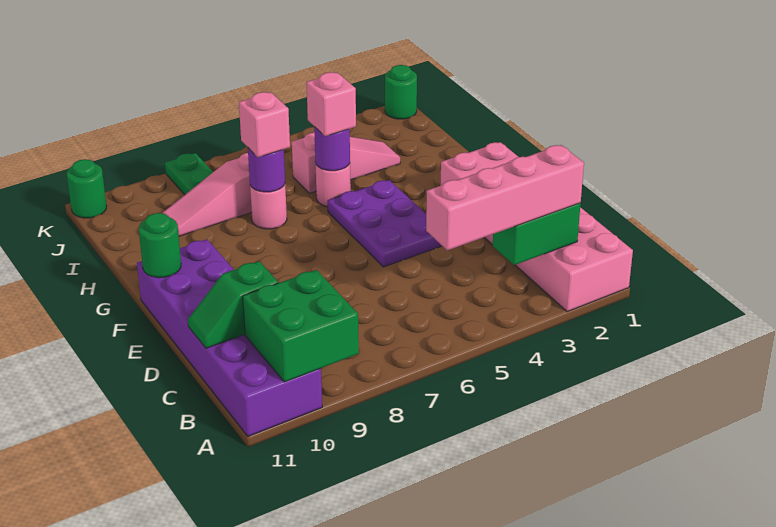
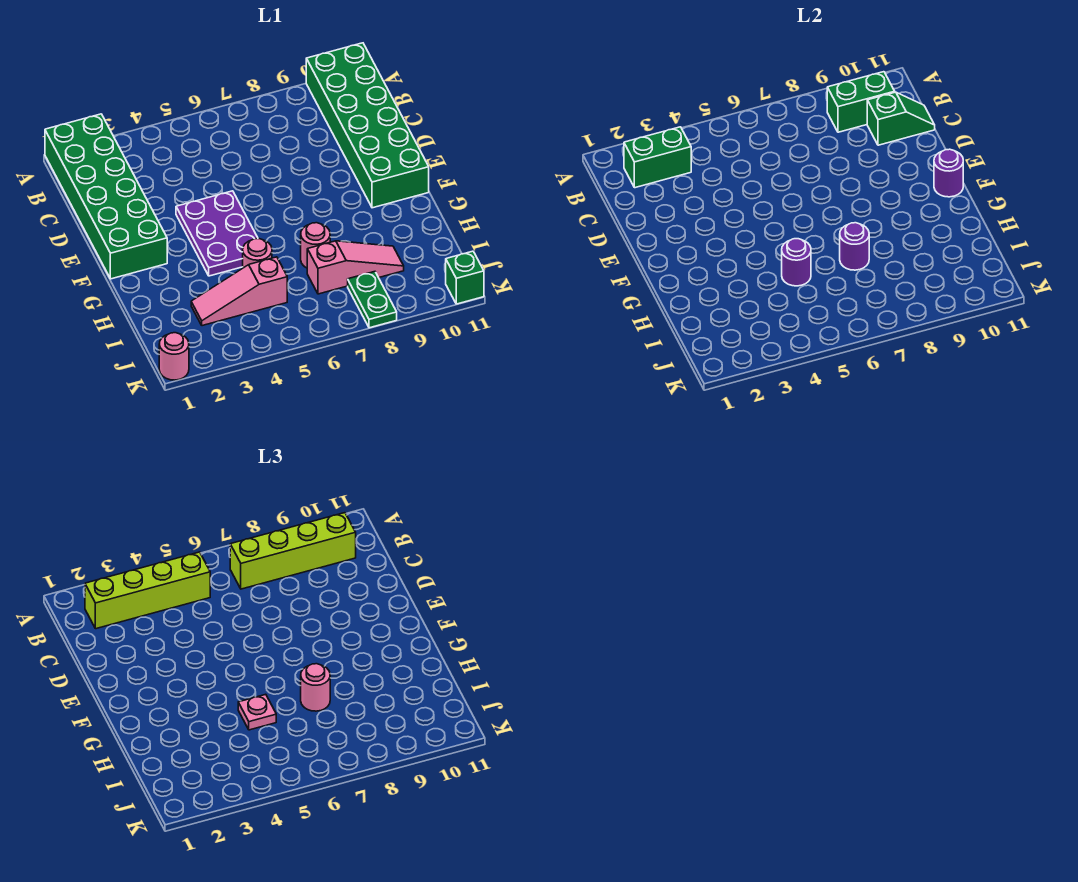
pink 2x6 brick [440,142,633,312] -> green 2x6 brick [45,114,167,279]
green 2x2 brick [243,270,359,382] -> green 1x2 brick [827,72,895,132]
purple 2x6 brick [137,239,322,436] -> green 2x6 brick [306,43,429,208]
pink 1x4 brick [426,145,584,250] -> lime 1x4 brick [85,552,210,629]
none -> lime 1x4 brick [230,513,356,589]
green 1x1 round brick [139,213,181,278] -> purple 1x1 round brick [934,149,963,197]
pink 1x1 brick [306,72,356,136] -> pink 1x1 plate [238,694,276,730]
pink 1x1 brick [239,92,290,157] -> pink 1x1 round brick [301,664,330,711]
green 1x1 round brick [385,65,417,119] -> pink 1x1 round brick [159,333,189,380]
green 1x1 round brick [67,159,107,218] -> green 1x1 brick [446,251,484,304]

